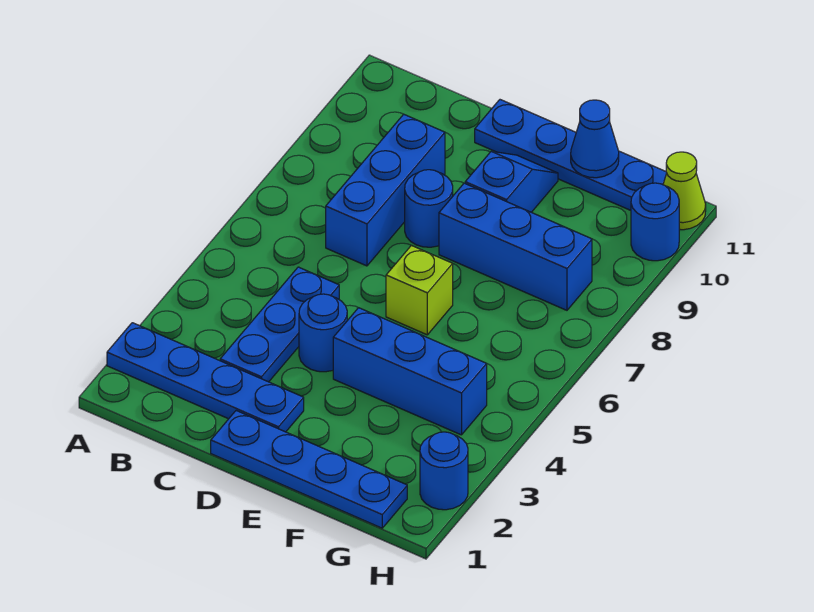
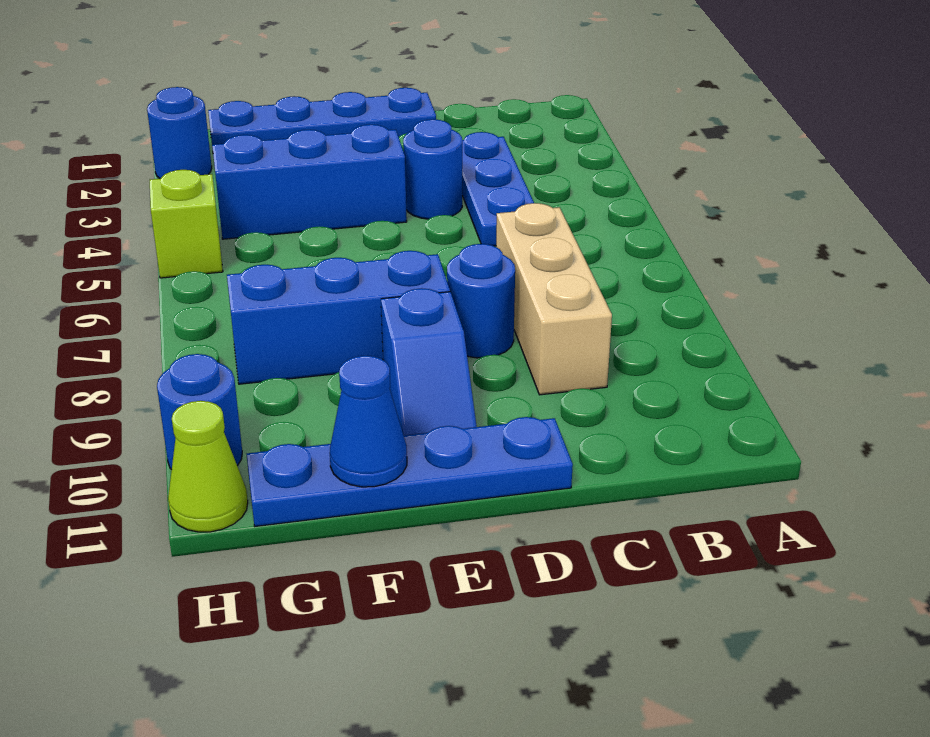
blue 1x4 plate [107,323,304,432] -> none
blue 1x3 brick [326,114,445,266] -> tan 1x3 brick [496,203,612,395]
lime 1x1 brick [386,245,453,335] -> lime 1x1 brick moved to [150,170,223,278]

